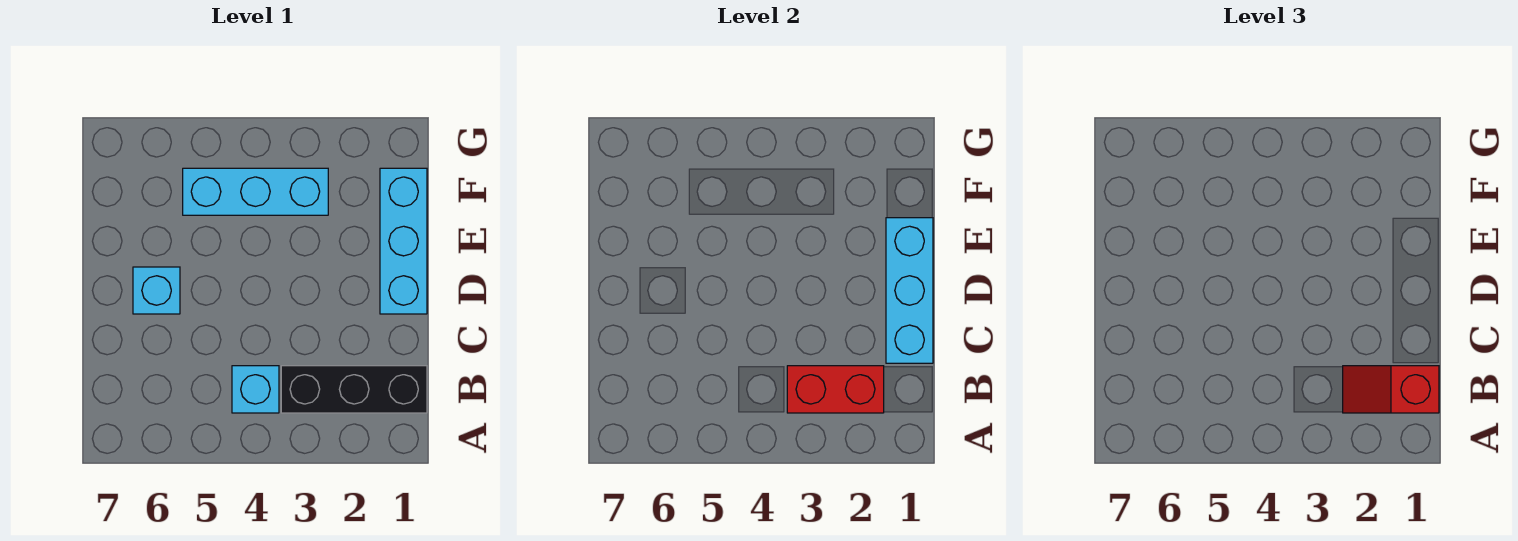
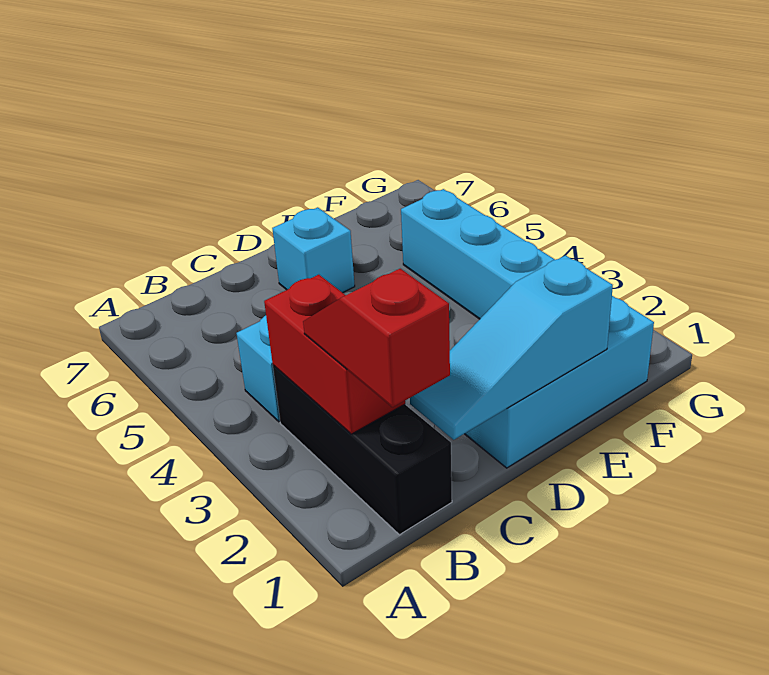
cyan 1x3 brick [886,218,933,363] -> cyan 1x3 slope [410,255,613,440]

